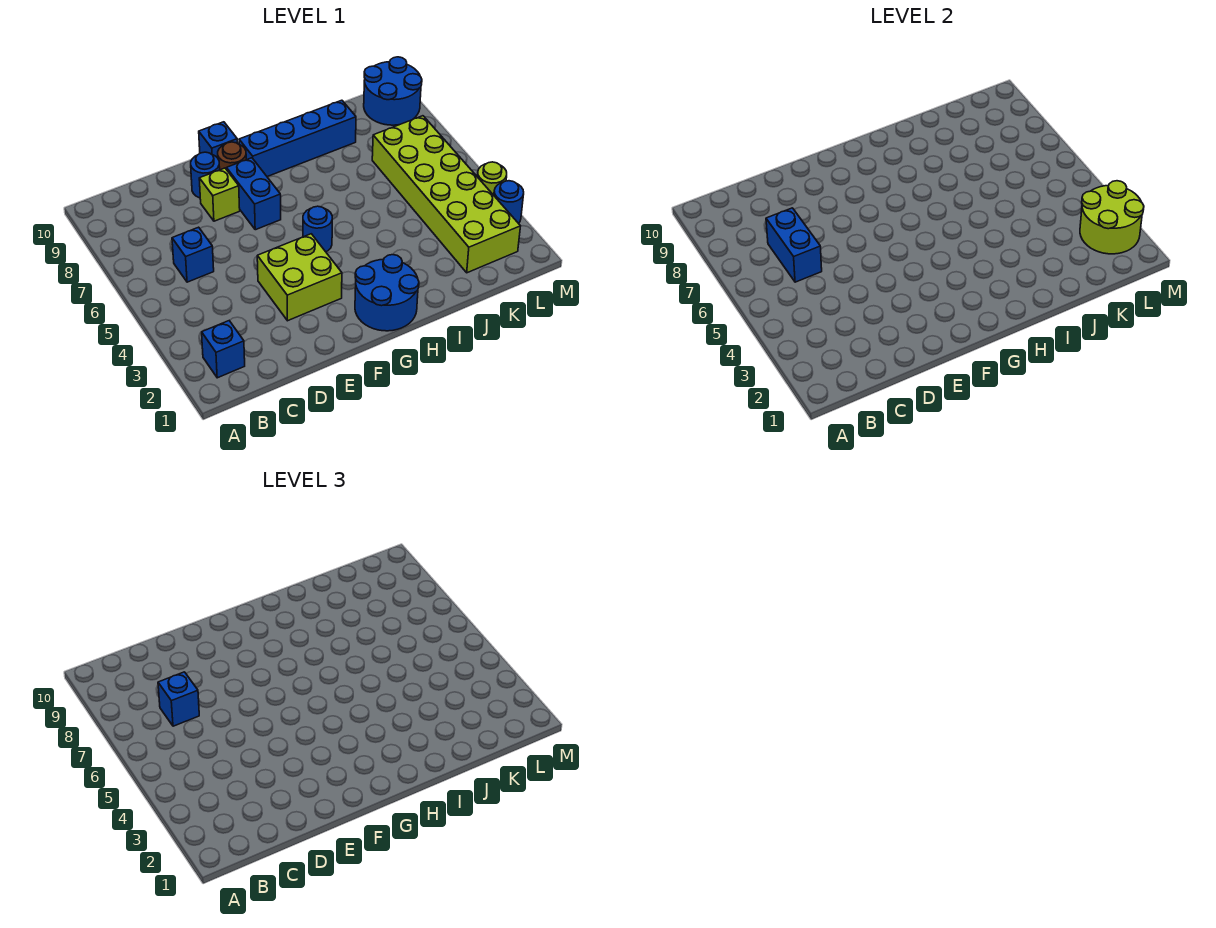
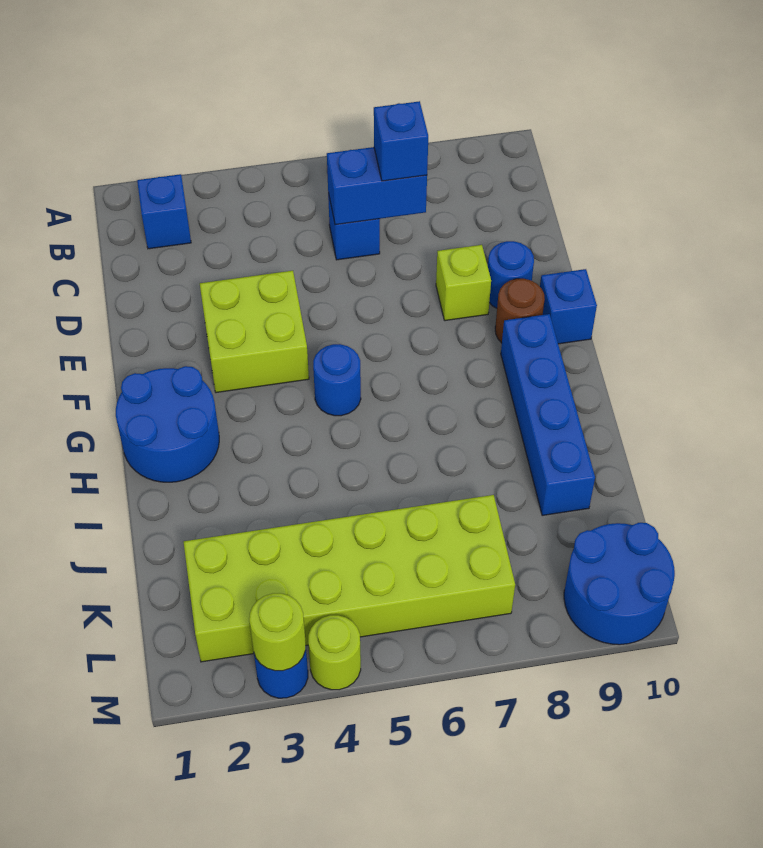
blue 1x2 brick [227,158,281,230] -> none
lime 2x2 round brick [1080,181,1144,254] -> lime 1x1 round brick [249,593,306,671]

